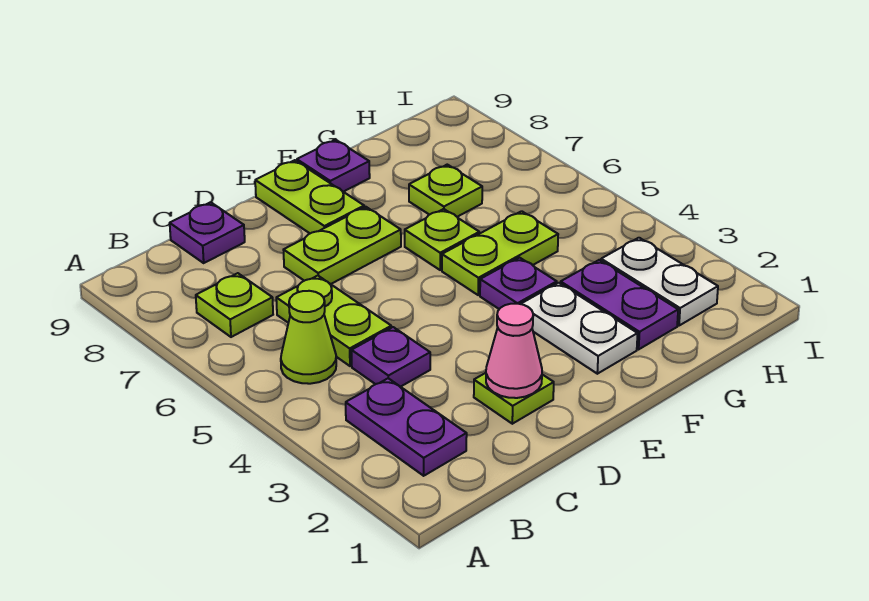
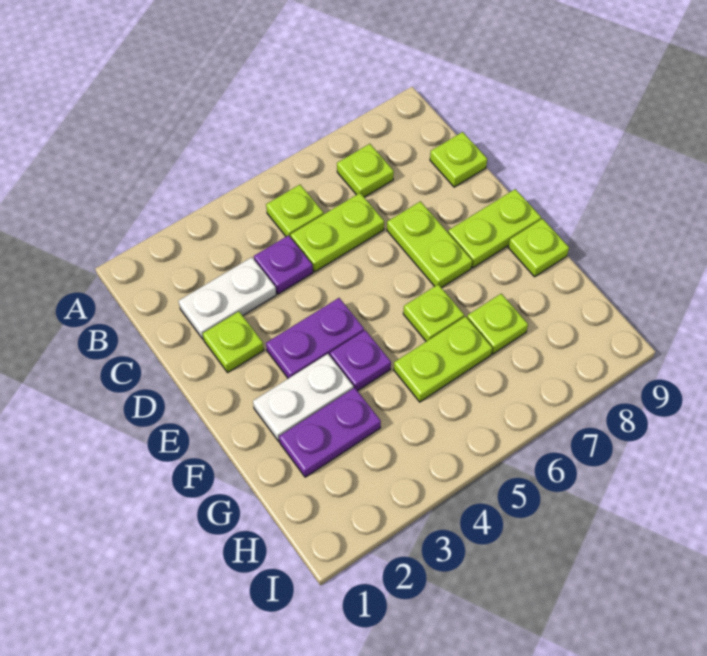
purple 1x2 plate [346,378,467,476] -> purple 1x2 plate moved to [266,298,364,378]
lime 1x1 cone [281,291,336,384] -> lime 1x1 plate [266,185,324,237]
purple 1x1 plate [170,202,245,263] -> lime 1x1 plate [430,132,487,187]
pink 1x1 cone [486,304,542,398] -> none
lime 1x2 plate [442,211,558,295] -> lime 1x2 plate turned to [394,316,492,402]
purple 1x1 plate [297,140,370,192] -> lime 1x1 plate [508,219,569,277]
white 1x2 plate [601,238,718,326] -> white 1x2 plate moved to [179,257,276,340]

